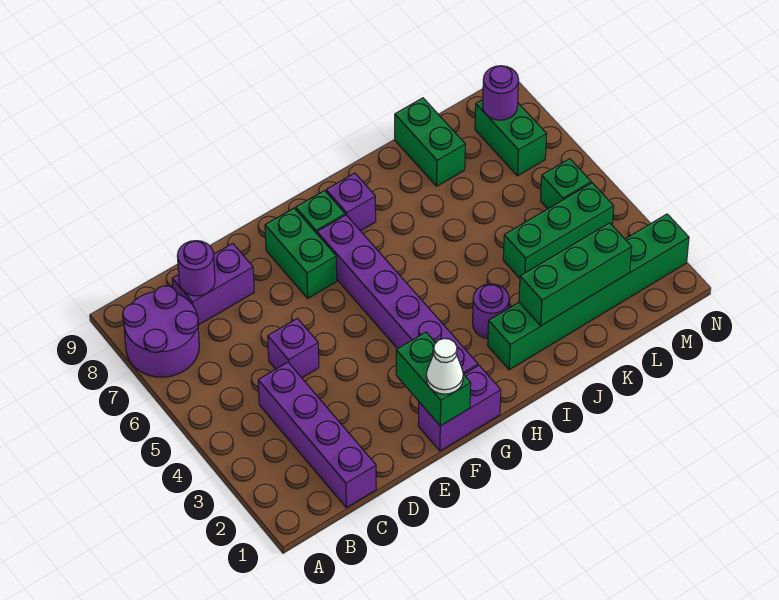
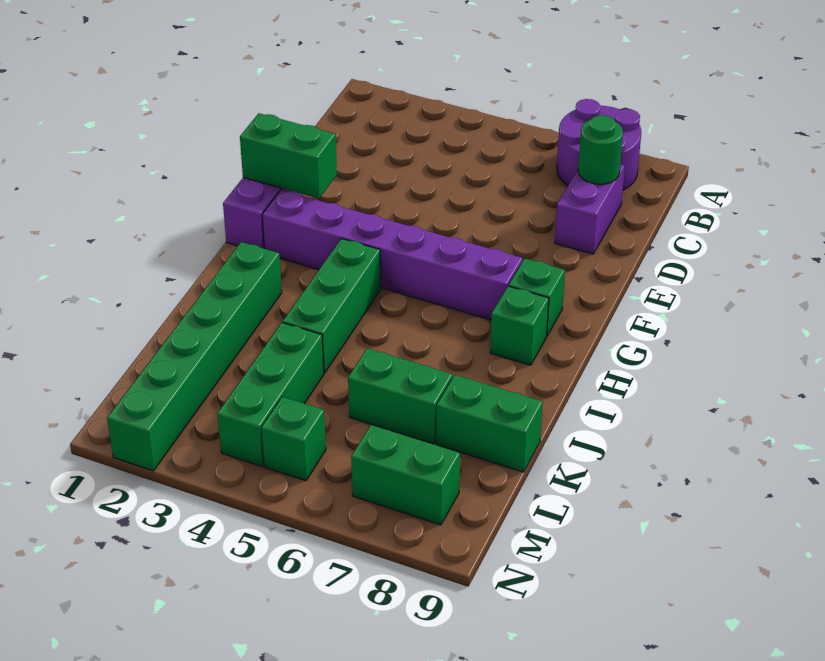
purple 1x4 brick [258,362,376,508] -> none
purple 1x1 round brick [177,241,215,296] -> green 1x1 round brick [578,115,623,184]
purple 1x1 brick [268,318,319,378] -> none
white 1x1 cone [426,339,463,394] -> none
green 1x2 brick [265,208,337,298] -> green 1x2 brick moved to [348,348,453,444]
purple 1x1 brick [326,173,376,231] -> green 1x1 brick [490,286,549,365]
purple 1x1 round brick [473,284,509,338] -> none
green 1x3 brick [519,223,632,326] -> green 1x3 brick moved to [283,239,381,373]
purple 1x1 round brick [483,66,519,120] -> none

